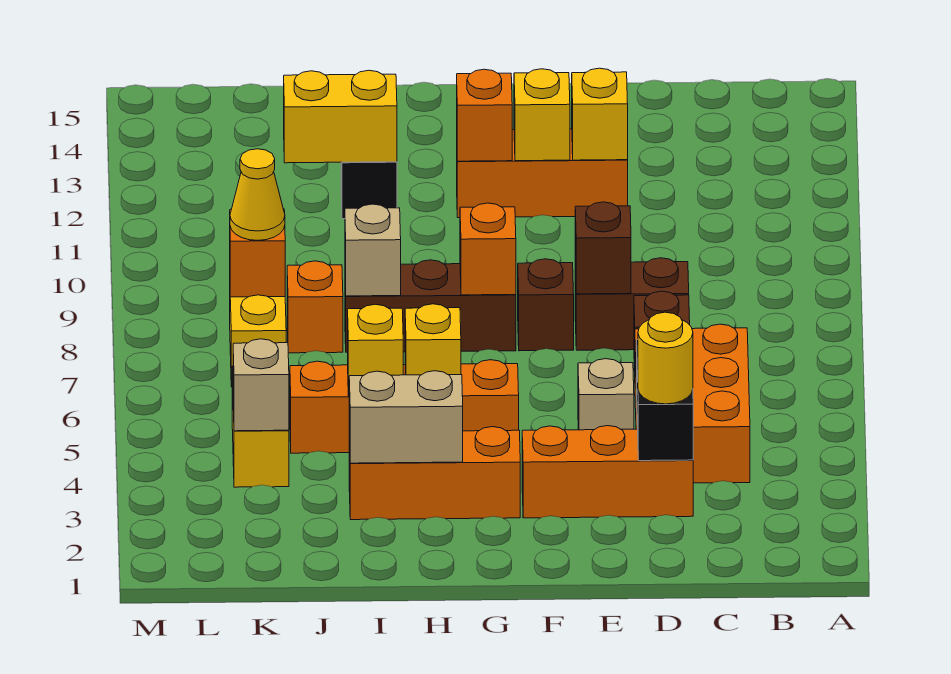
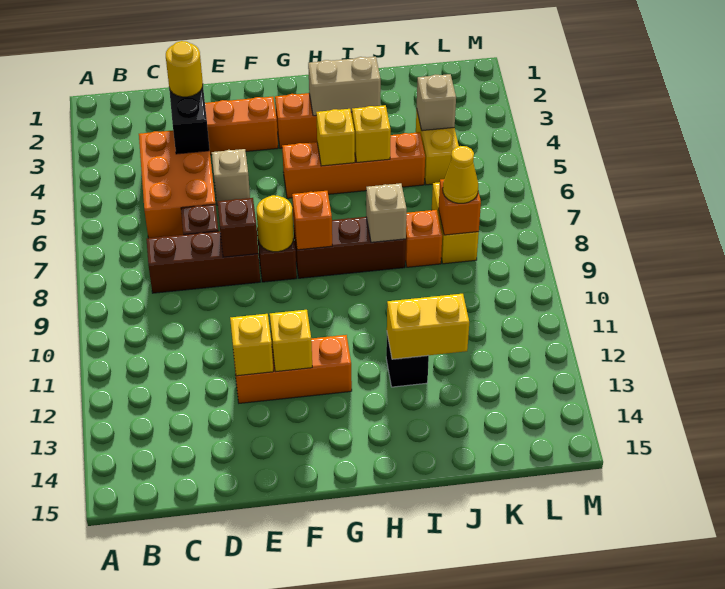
brown 1x2 brick [575,258,689,350] -> brown 1x3 brick [147,231,260,293]
none -> yellow 1x1 round brick [257,195,294,252]
orange 1x1 brick [457,69,512,161] -> none

